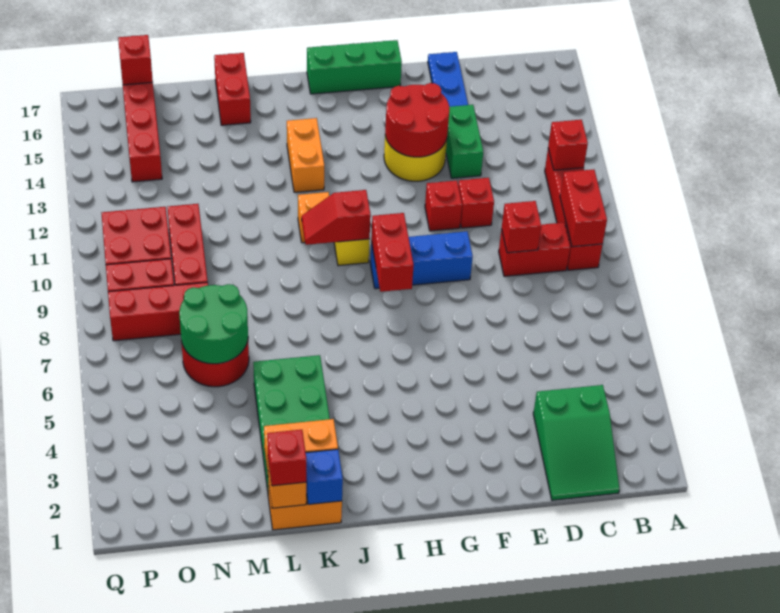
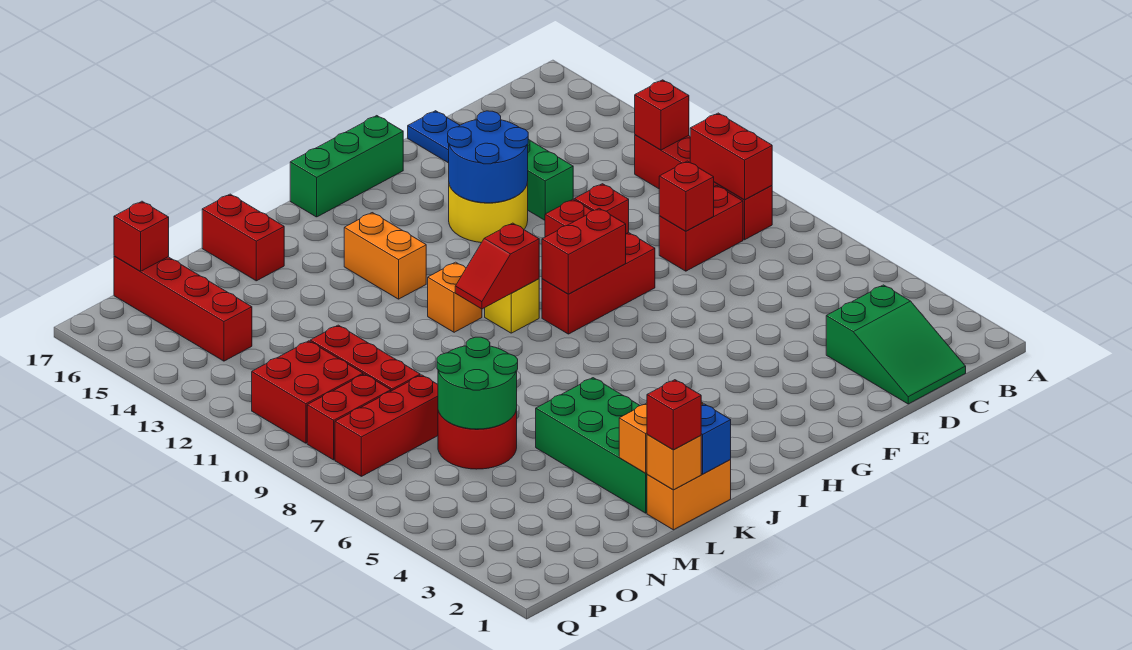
blue 1x3 brick [370,231,473,289] -> red 1x3 brick [542,233,655,334]
red 2x2 round brick [385,83,449,157] -> blue 2x2 round brick [448,111,528,203]
red 1x2 brick [371,213,414,292] -> red 1x2 brick turned to [542,208,626,294]

